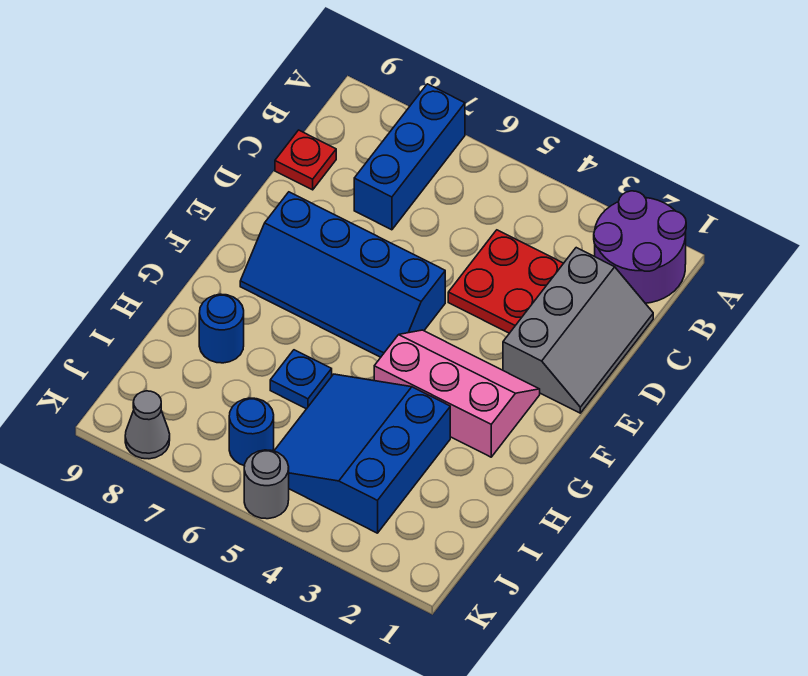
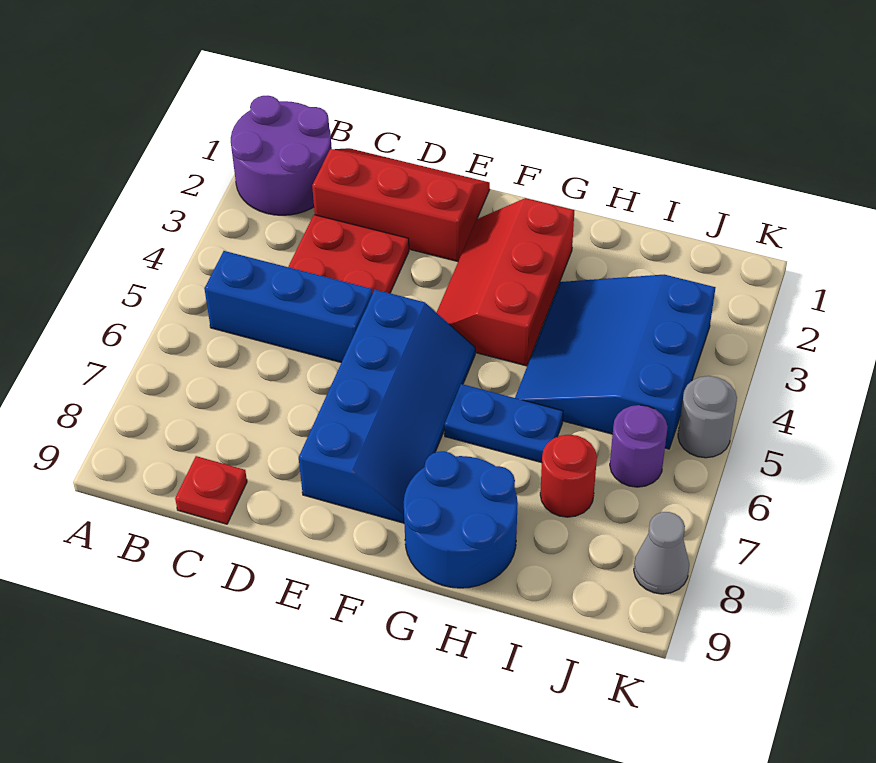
blue 1x3 brick [354,84,465,230] -> blue 1x3 brick moved to [204,251,373,362]
grey 2x3 slope [503,248,653,413] -> red 2x3 slope [312,148,490,261]
pink 2x3 slope [374,330,540,457] -> red 2x3 slope [436,198,574,366]
blue 3x3 slope [274,374,450,533] -> blue 3x3 slope turned to [515,275,716,449]
blue 1x1 plate [270,350,332,409] -> blue 1x2 plate [444,384,563,463]
blue 1x1 round brick [199,294,244,363] -> blue 2x2 round brick [404,451,518,588]
none -> red 1x1 round brick [540,435,597,517]
blue 1x1 round brick [229,398,274,466] -> purple 1x1 round brick [610,405,668,487]

